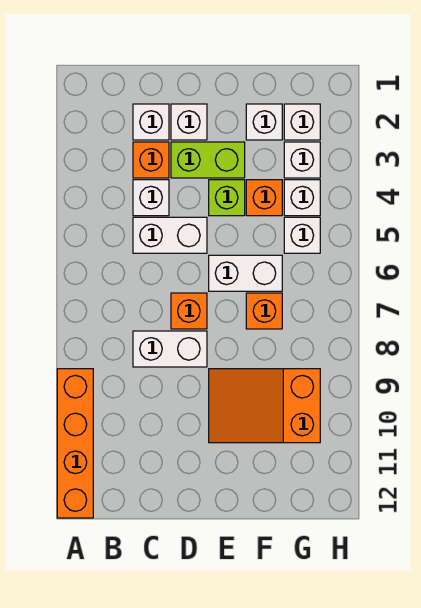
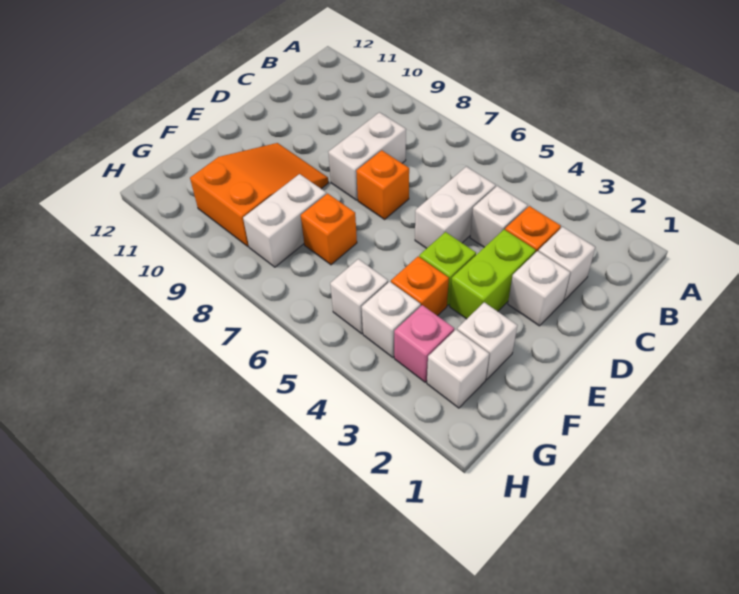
orange 1x4 brick [57,369,93,518] -> none
white 1x2 brick [209,255,282,291] -> white 1x2 brick moved to [243,174,326,267]
white 1x1 brick [284,142,320,178] -> pink 1x1 brick [394,305,454,382]

